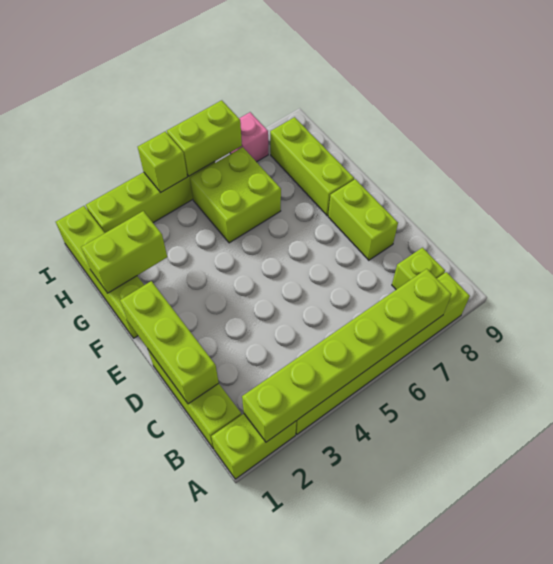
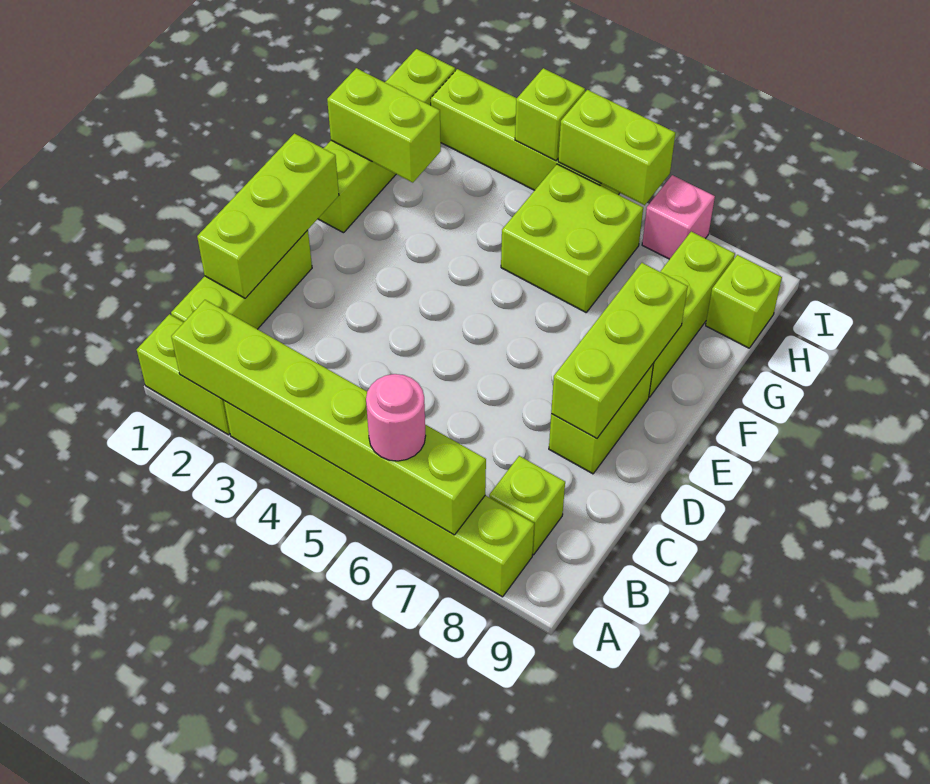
none -> pink 1x1 round brick [366,374,426,461]
none -> lime 1x3 brick [551,263,688,439]
none -> lime 1x1 brick [706,255,782,348]

